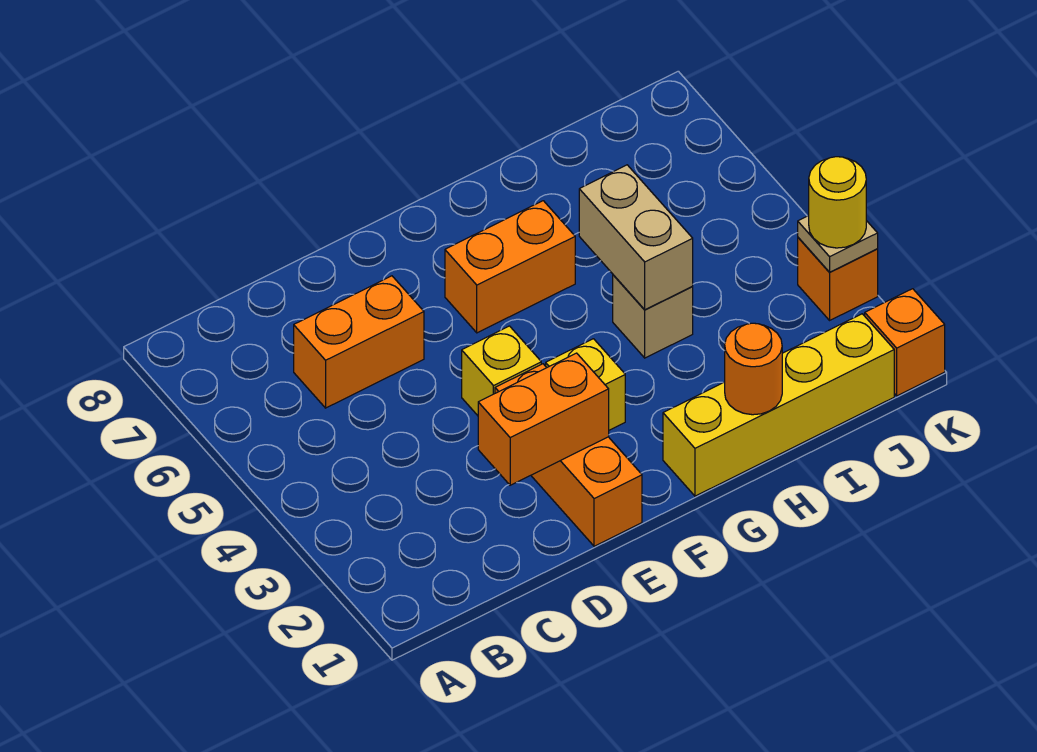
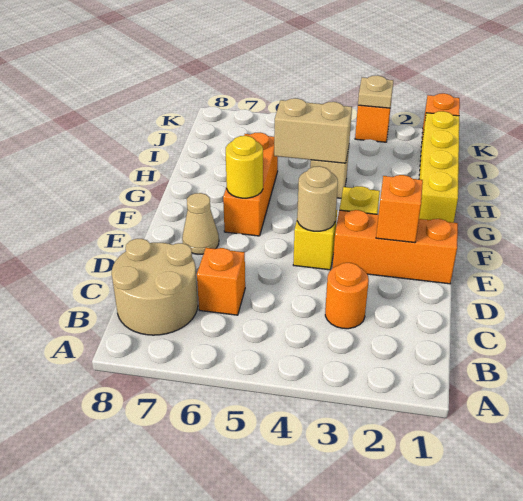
none -> tan 2x2 round brick [112,239,198,335]
orange 1x2 brick [294,276,424,408] -> orange 1x1 brick [197,248,245,315]
orange 1x2 brick [478,353,609,485] -> orange 1x1 brick [376,175,423,243]
none -> tan 1x1 round brick [297,166,338,231]
none -> tan 1x1 cone [182,193,219,254]
orange 1x2 brick [445,201,575,333] -> orange 1x3 brick [223,133,278,236]
orange 1x1 round brick [725,323,782,415] -> orange 1x1 round brick moved to [325,263,369,329]
yellow 1x1 round brick [809,157,866,248] -> yellow 1x1 round brick moved to [226,136,263,198]

